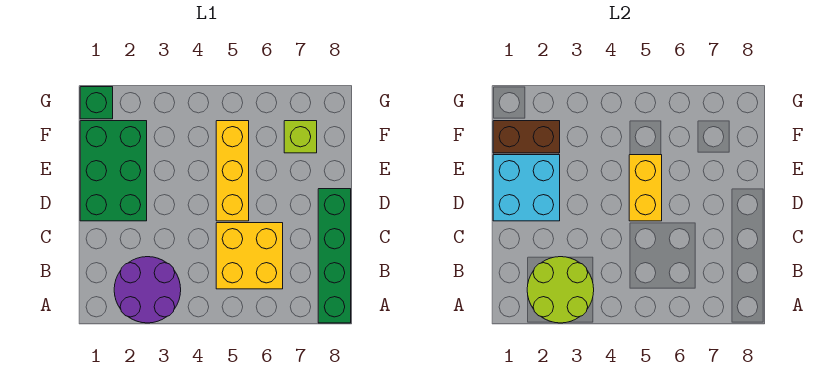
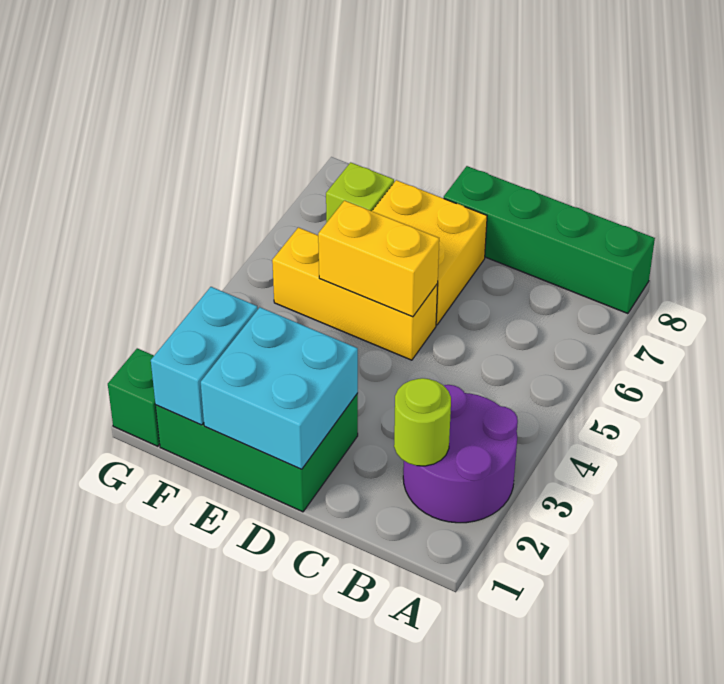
lime 2x2 round brick [527,257,594,323] -> lime 1x1 round brick [394,378,451,466]
yellow 2x2 brick [216,223,283,289] -> yellow 2x2 brick moved to [372,180,487,325]
brown 1x2 brick [493,121,560,153] -> cyan 1x2 brick [151,287,258,425]

